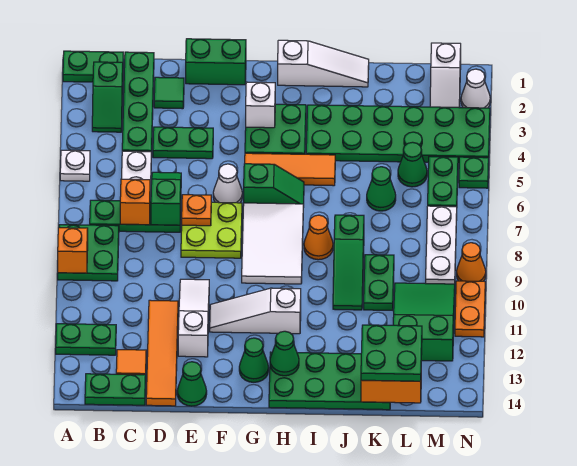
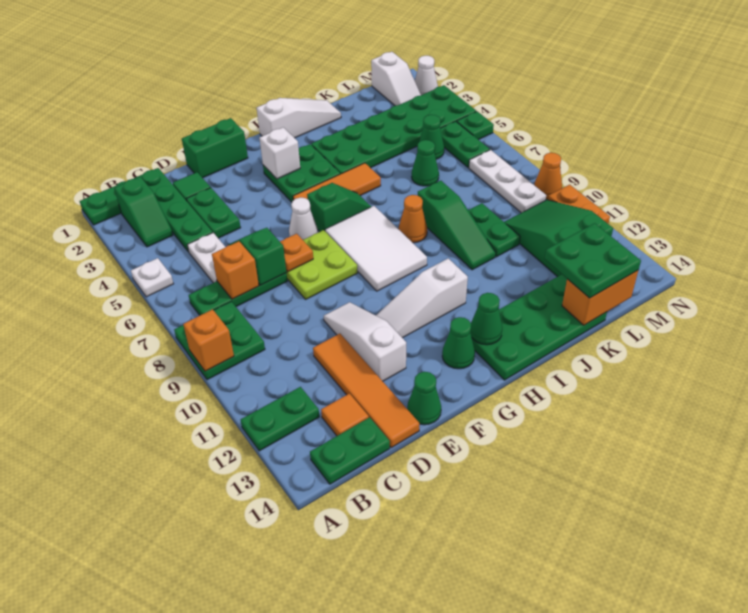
green 1x2 plate [153,127,213,159] -> green 1x2 plate turned to [186,188,241,238]

